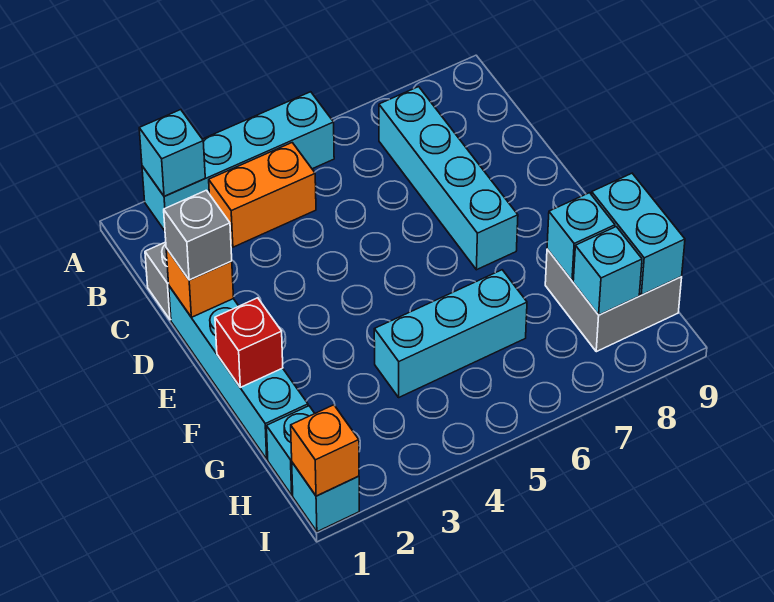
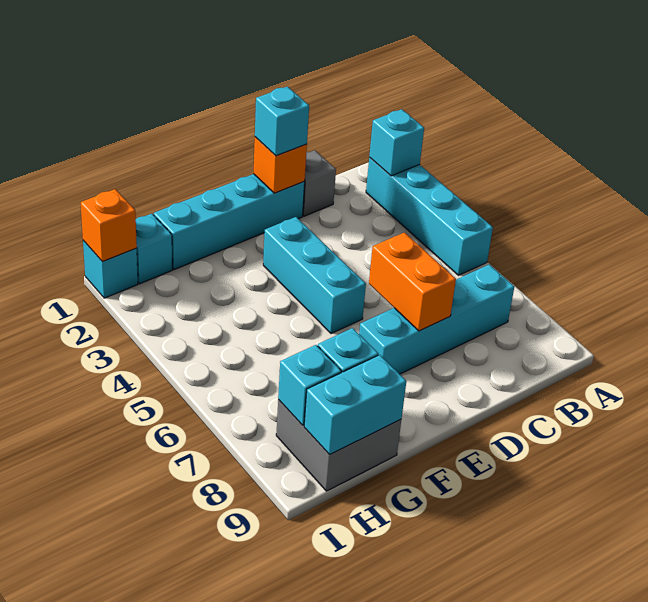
orange 1x2 brick [209,143,316,247] -> orange 1x2 brick moved to [369,233,456,331]
grey 1x1 brick [164,190,232,280] -> cyan 1x1 brick [255,86,309,156]
red 1x1 brick [215,298,283,387] -> none
cyan 1x3 brick [374,270,527,397] -> cyan 1x3 brick moved to [263,217,366,334]

